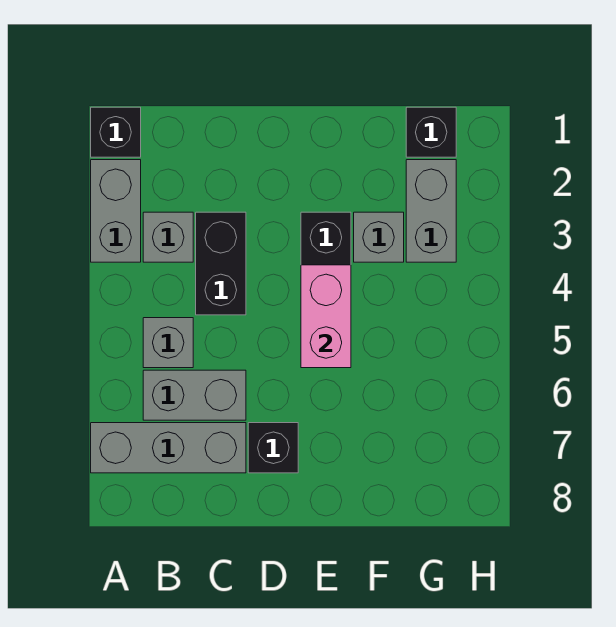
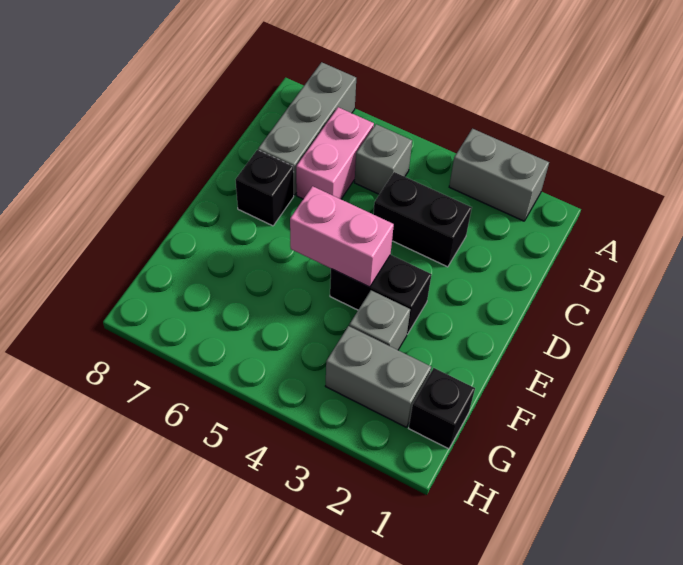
black 1x1 brick [91,107,141,157] -> none
grey 1x1 brick [143,212,193,262] -> none
grey 1x2 brick [143,370,246,420] -> pink 1x2 brick [296,107,374,199]

